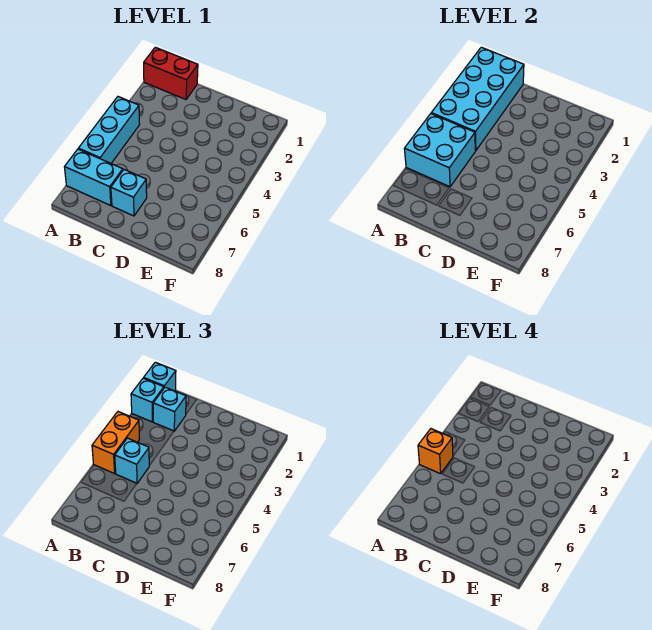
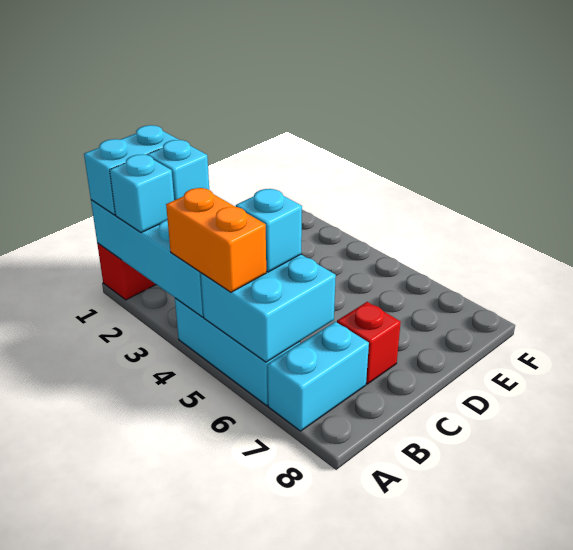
cyan 1x1 brick [144,362,176,391] -> cyan 1x2 brick [84,125,178,215]
orange 1x1 brick [418,429,453,474] -> none
cyan 1x1 brick [111,170,147,216] -> red 1x1 brick [337,302,401,384]

